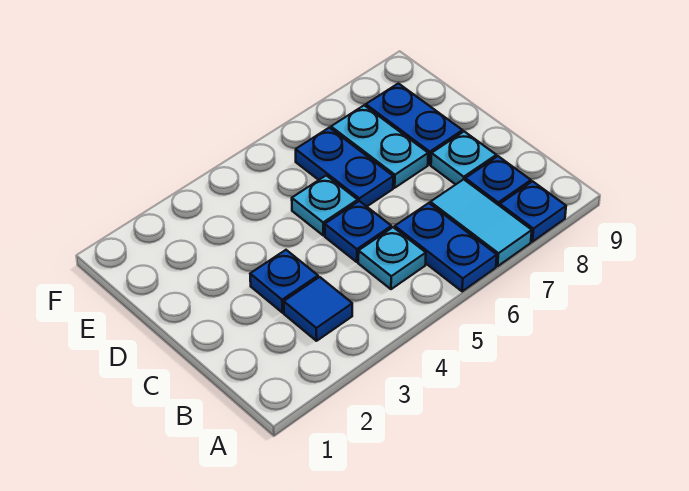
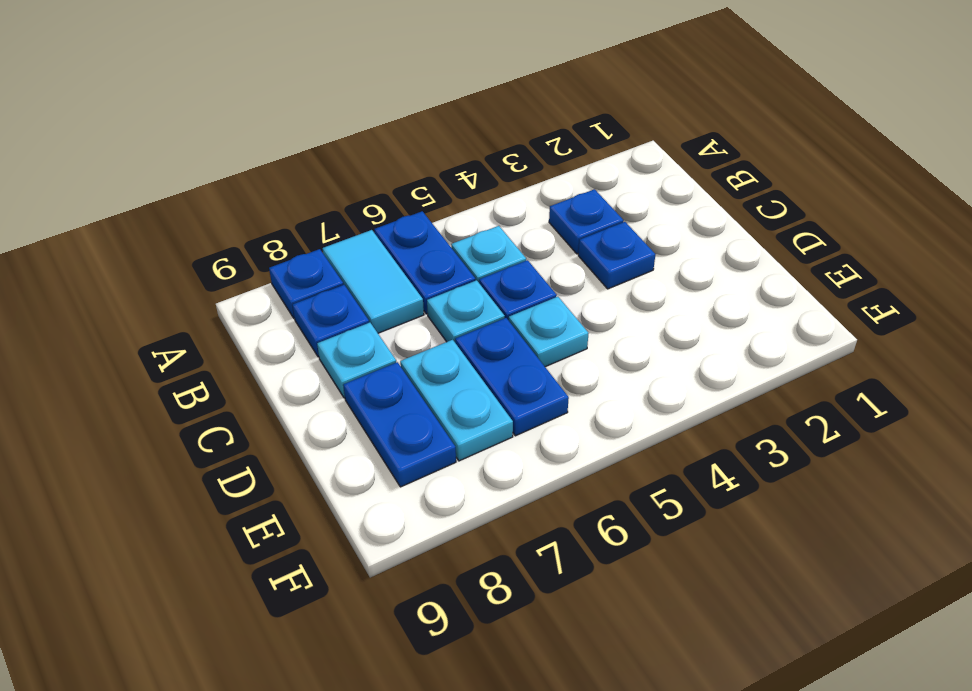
blue 1x1 tile [284,277,352,341] -> blue 1x1 plate [549,189,624,254]
none -> cyan 1x1 plate [427,280,505,342]

